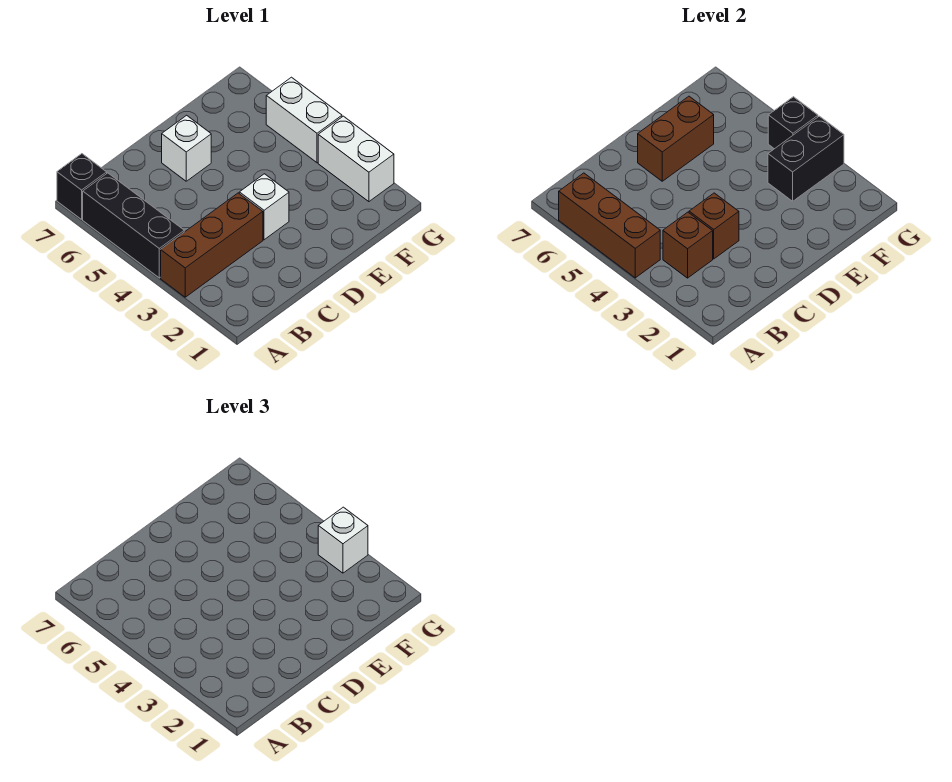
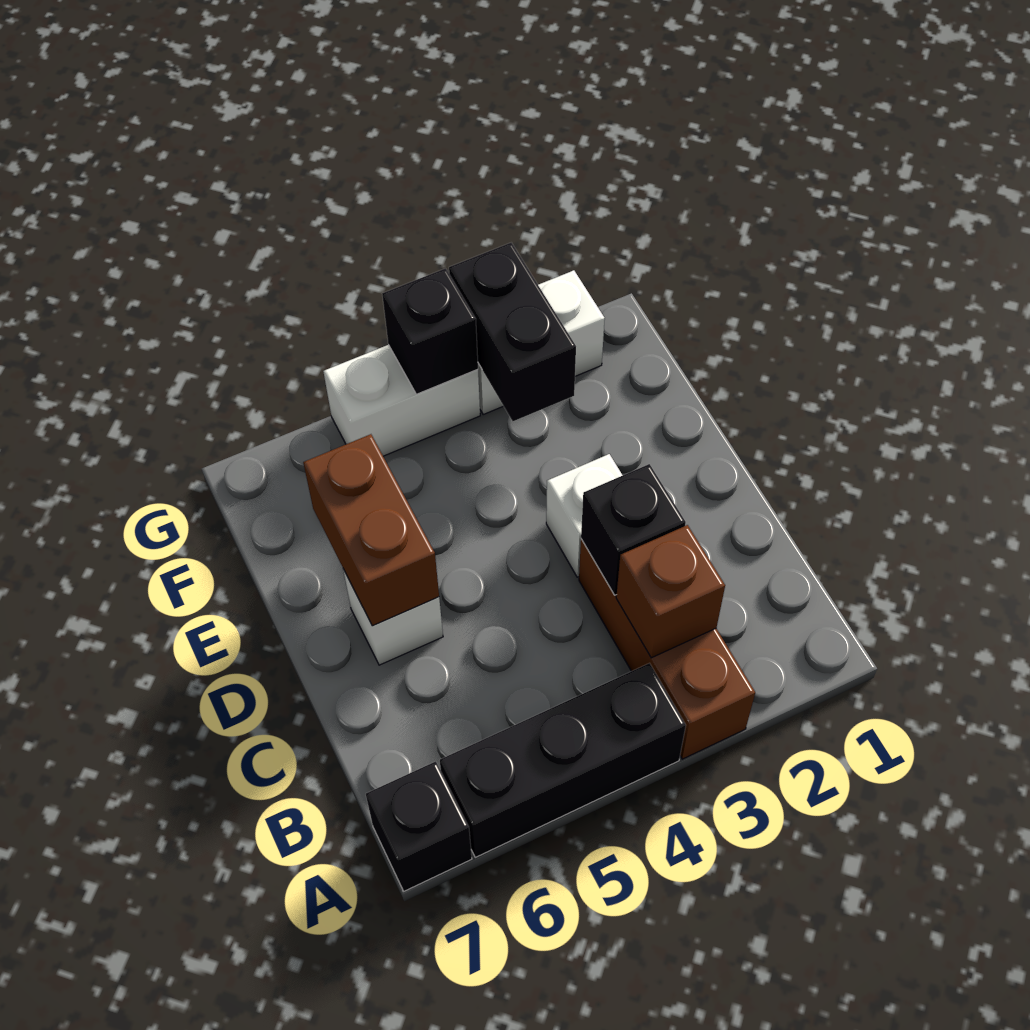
brown 1x3 brick [559,173,660,278] -> none
brown 1x1 brick [689,193,739,259] -> black 1x1 brick [581,464,686,595]
white 1x1 brick [318,507,368,573] -> none

